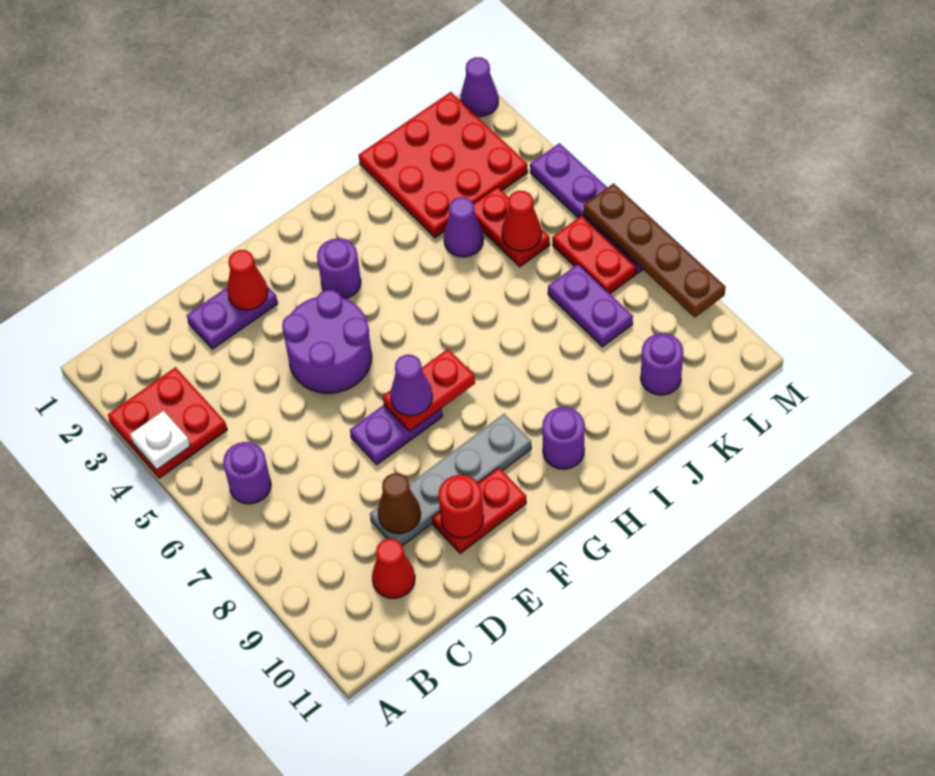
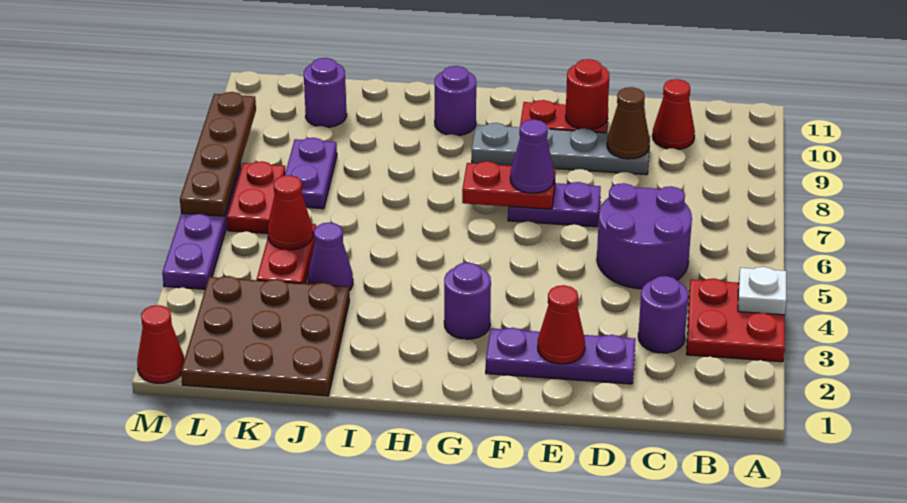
purple 1x1 round brick [223,442,271,504] -> purple 1x1 round brick moved to [638,276,688,353]
purple 1x2 plate [187,286,278,349] -> purple 1x3 plate [486,328,636,384]
purple 2x2 round brick [282,290,372,393] -> purple 2x2 round brick moved to [597,183,692,289]
red 3x3 plate [359,92,528,238] -> brown 3x3 plate [181,276,349,396]
purple 1x1 cone [460,57,498,117] -> red 1x1 cone [137,305,185,383]

